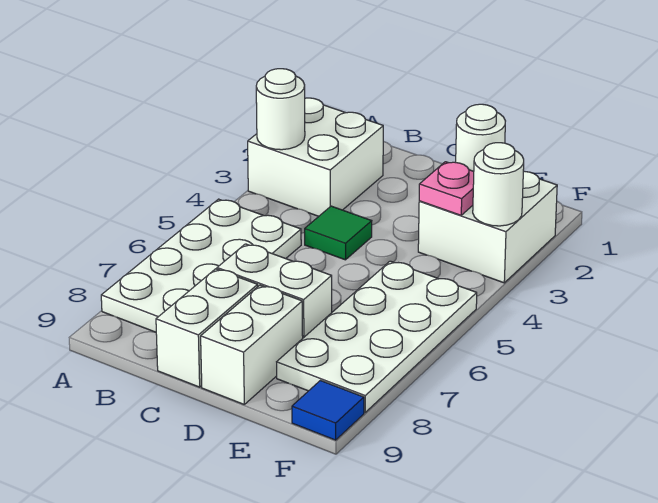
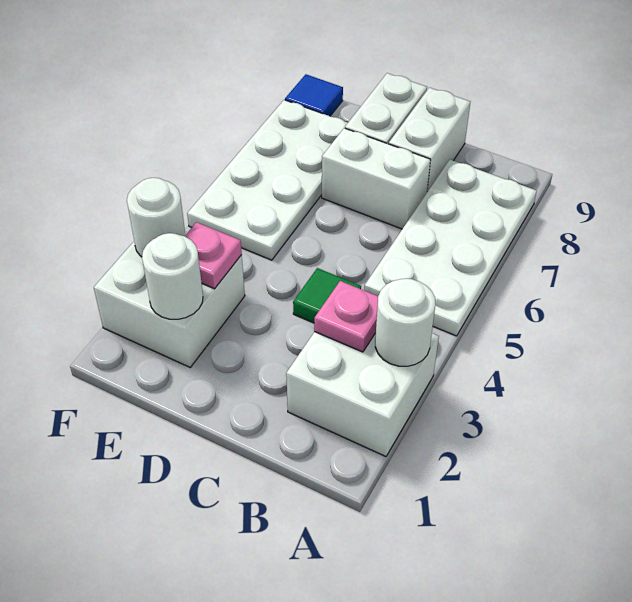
none -> pink 1x1 plate [314,281,378,352]

